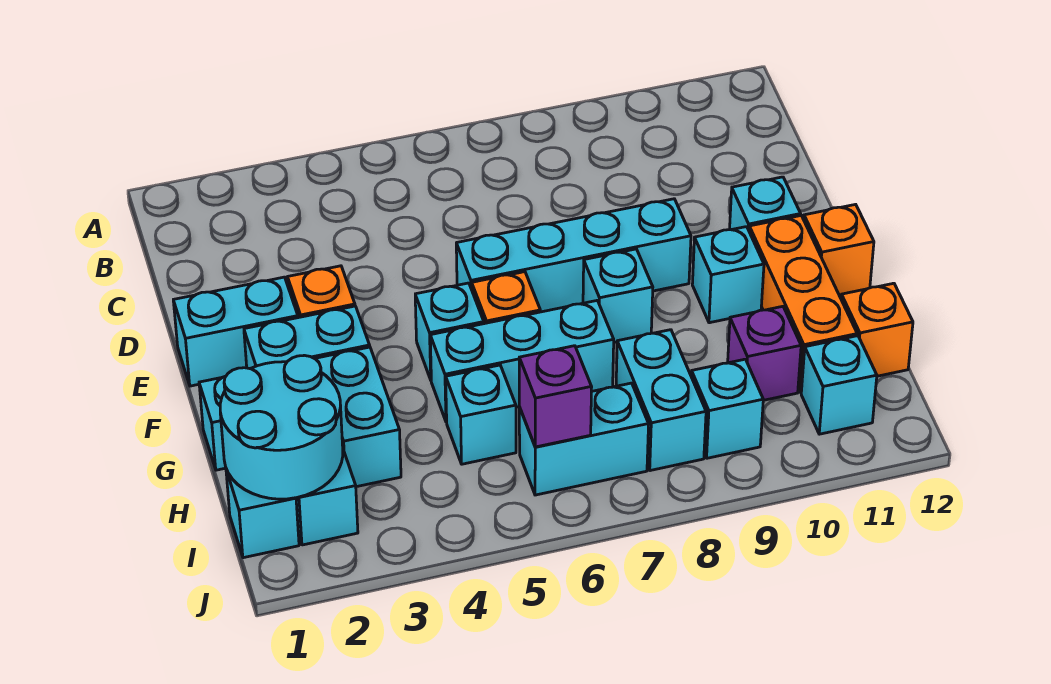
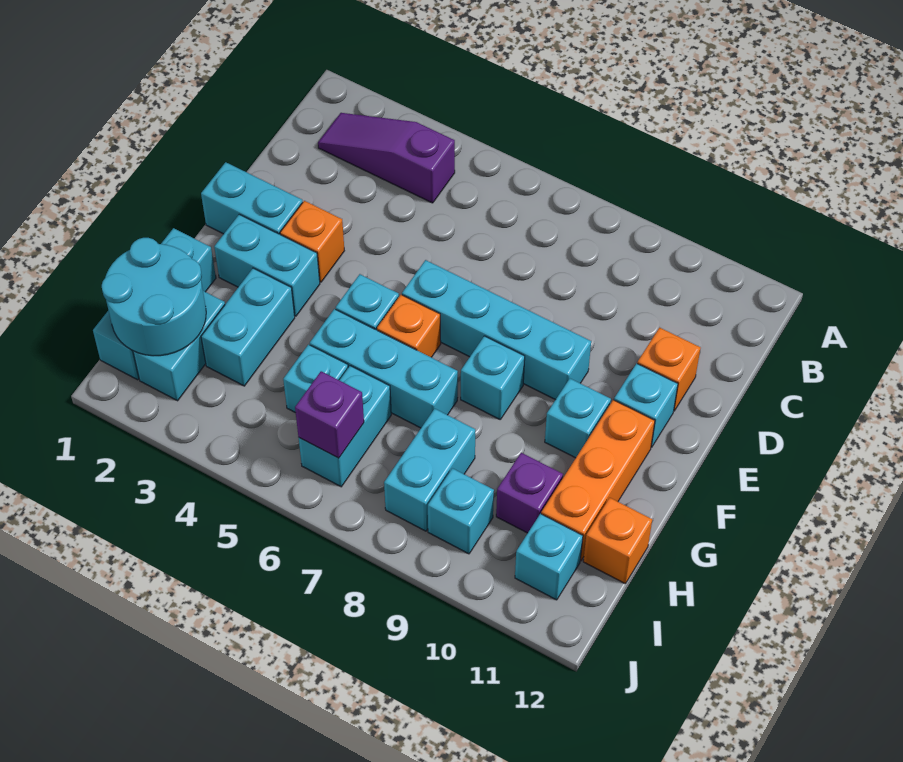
none -> purple 1x3 slope [318,113,455,203]
orange 1x1 brick [804,204,874,296] -> orange 1x1 brick moved to [637,328,701,411]
cyan 1x2 brick [519,383,649,495] -> cyan 1x2 brick turned to [299,366,391,487]

